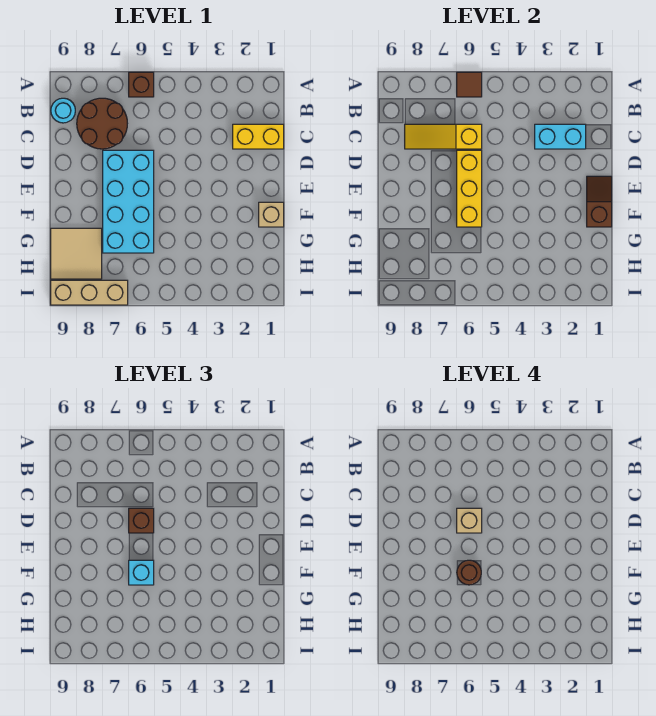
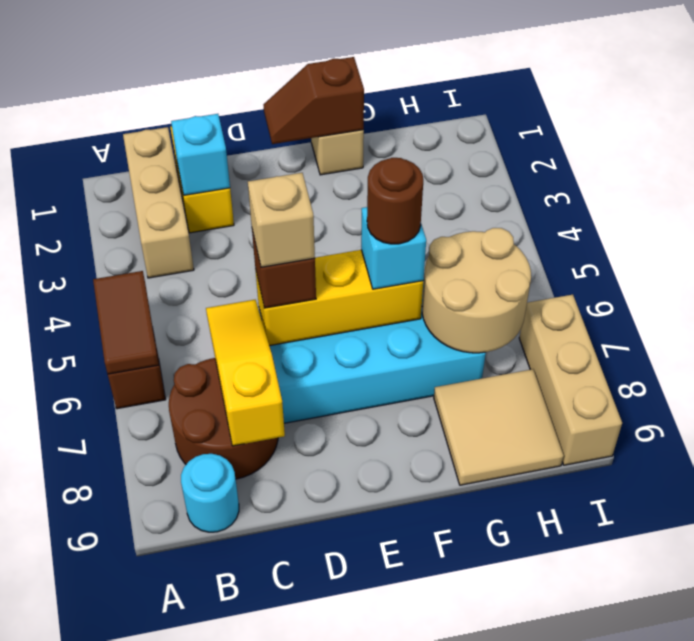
brown 1x1 tile [457,72,482,97] -> brown 1x2 tile [93,271,159,374]
none -> tan 1x3 brick [123,127,194,278]
cyan 1x2 brick [535,124,586,149] -> cyan 1x1 brick [171,114,230,195]
yellow 1x3 slope [405,124,482,149] -> yellow 1x3 slope turned to [206,300,285,446]
none -> tan 2x2 round brick [422,228,531,353]

